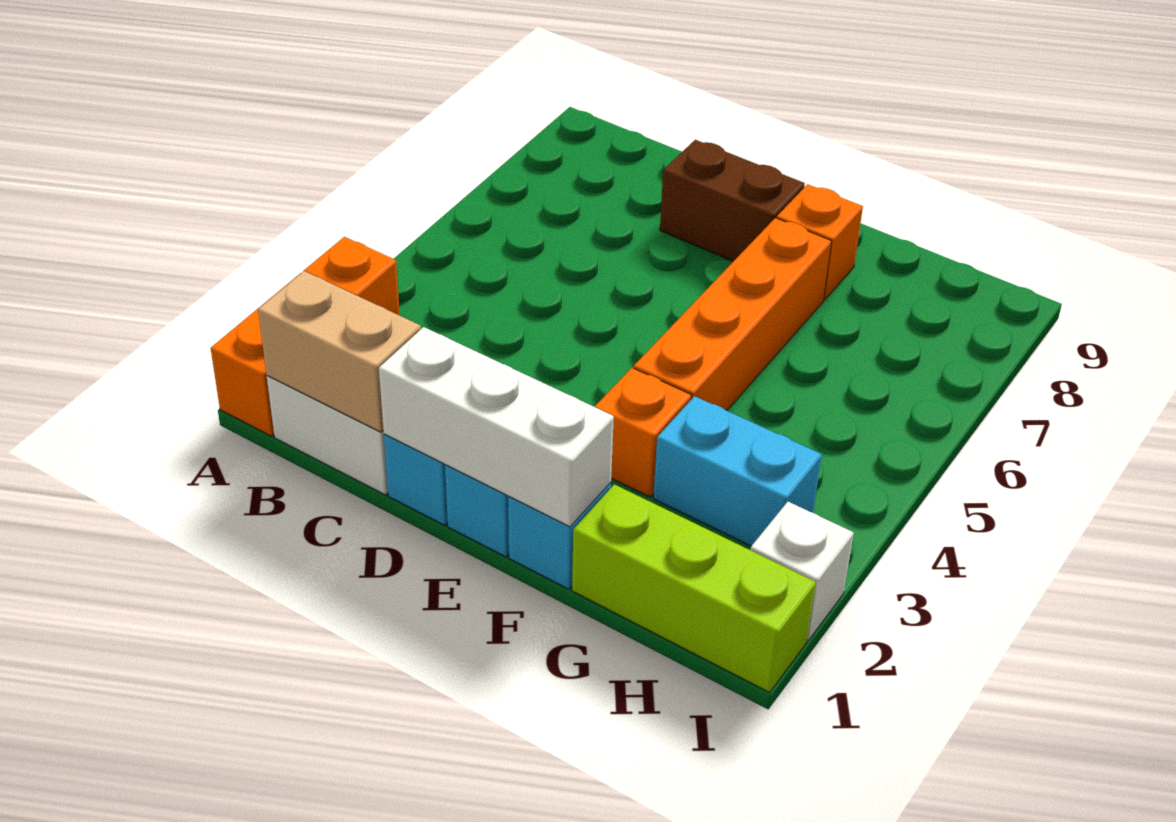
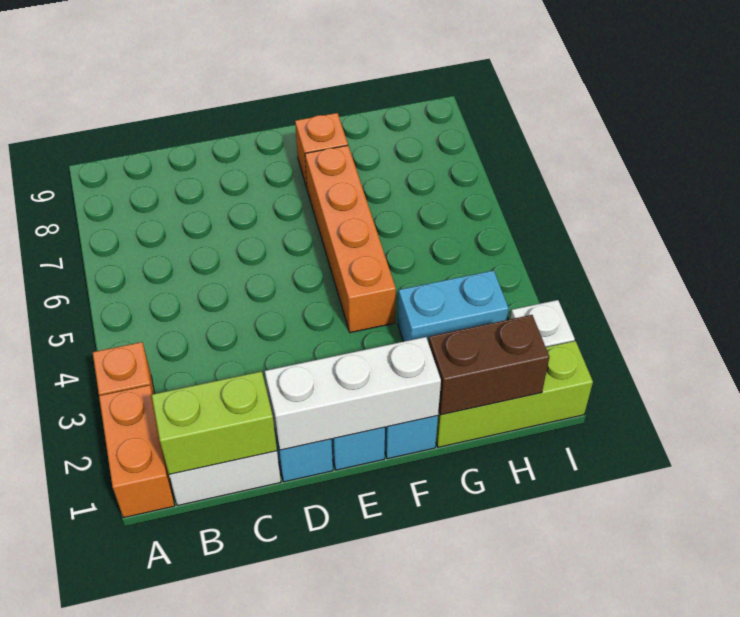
tan 1x2 brick [258,271,421,432] -> lime 1x2 brick [152,371,277,474]
brown 1x2 brick [660,140,805,261] -> brown 1x2 brick moved to [428,315,549,415]
orange 1x1 brick [595,368,691,497] -> none

